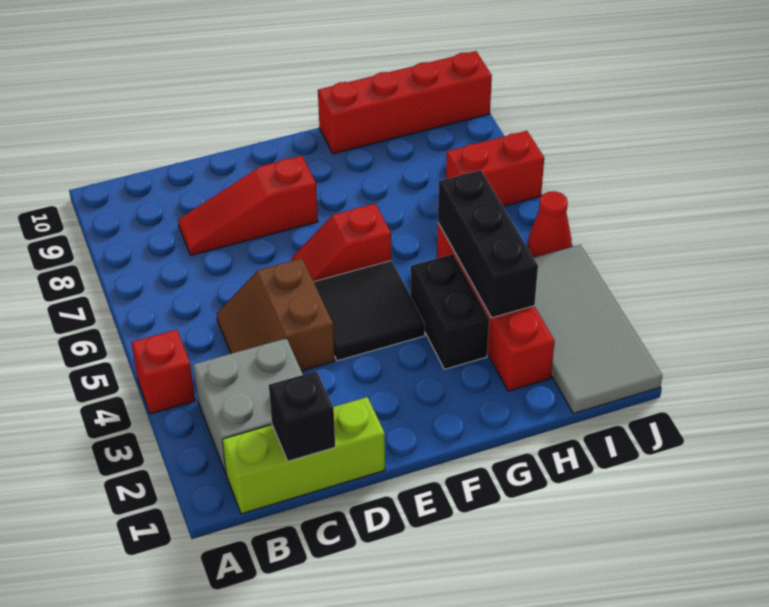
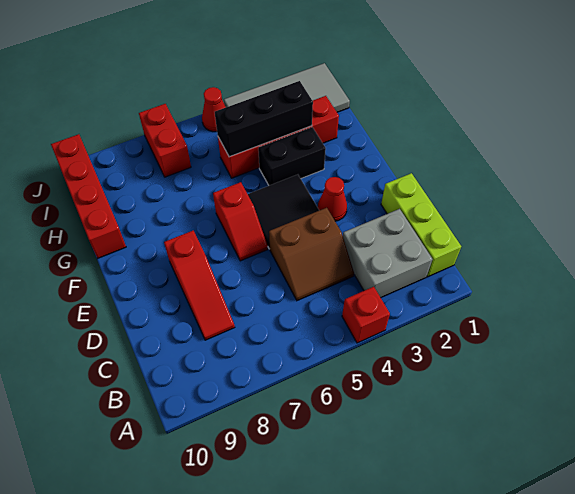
black 1x1 brick [269,371,335,461] -> none
none -> red 1x1 cone [318,177,347,221]

